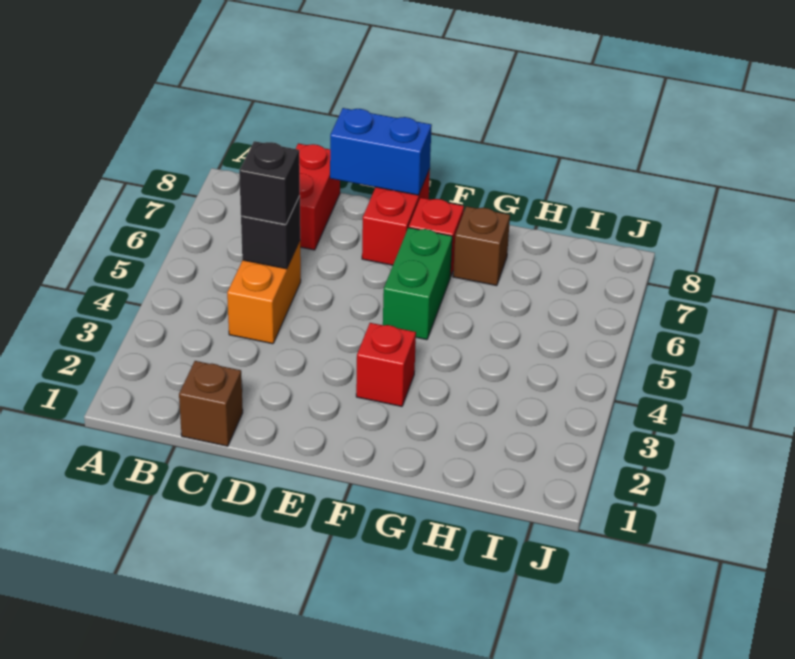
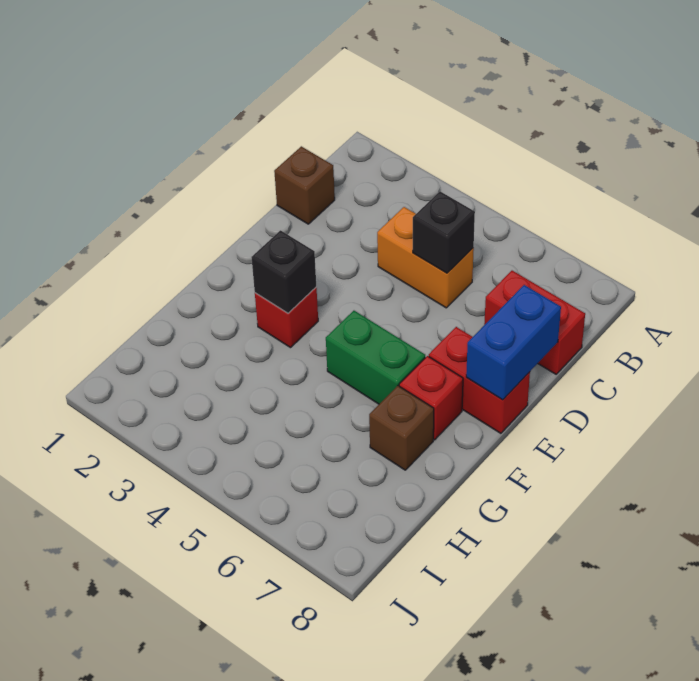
black 1x1 brick [239,141,300,224] -> black 1x1 brick moved to [251,230,316,313]

